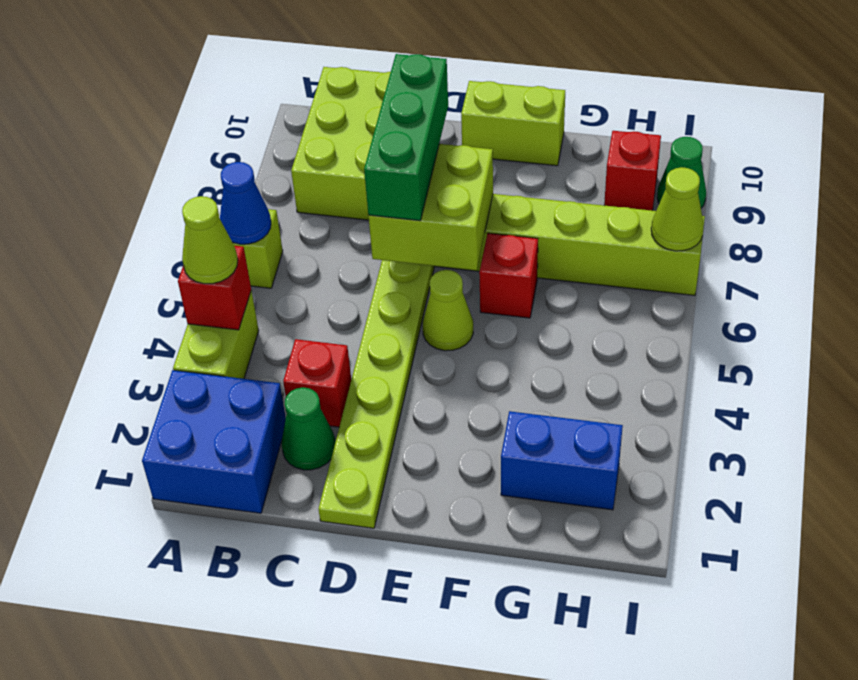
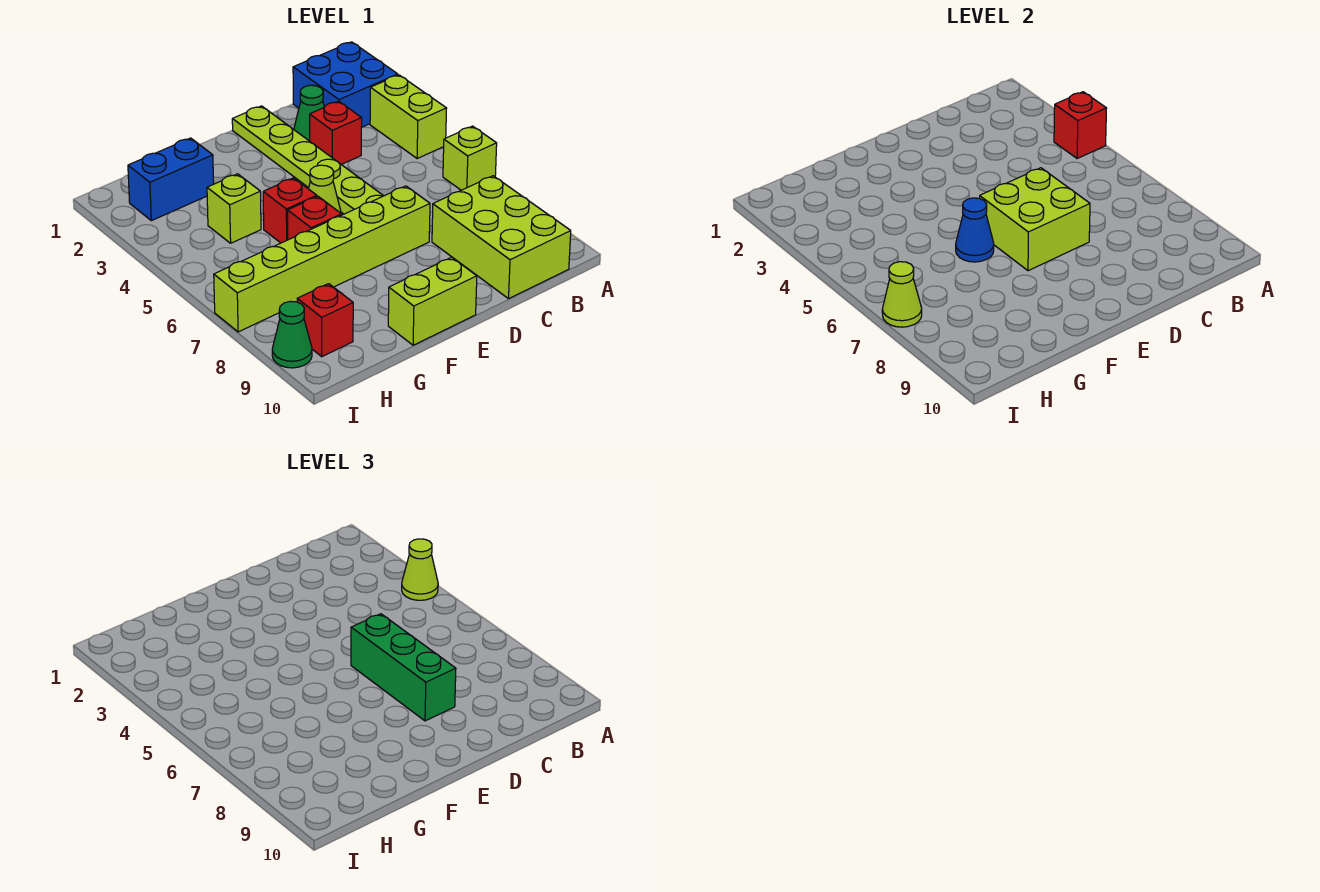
blue 1x1 cone [220,162,271,244] -> blue 1x1 cone moved to [956,198,994,262]
none -> red 1x1 brick [263,178,317,243]
none -> lime 1x1 brick [207,174,261,243]

